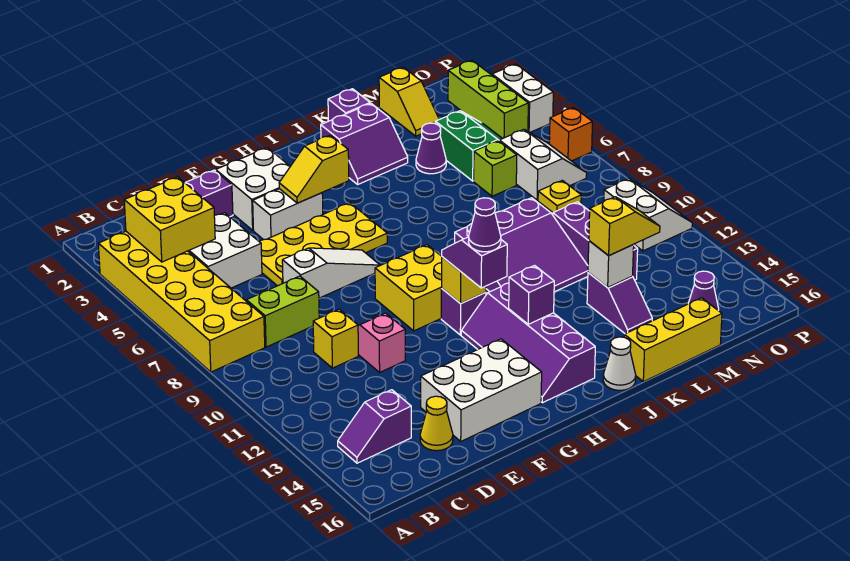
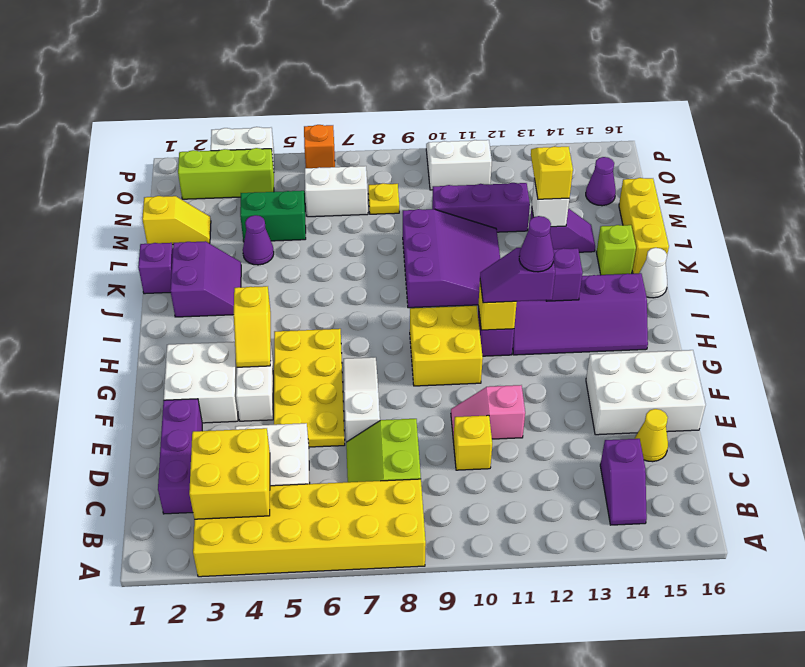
white 2x3 brick [421,339,542,441] -> white 2x3 brick turned to [586,350,706,435]
lime 1x1 brick [474,141,517,196] -> lime 1x1 brick moved to [596,225,636,275]

